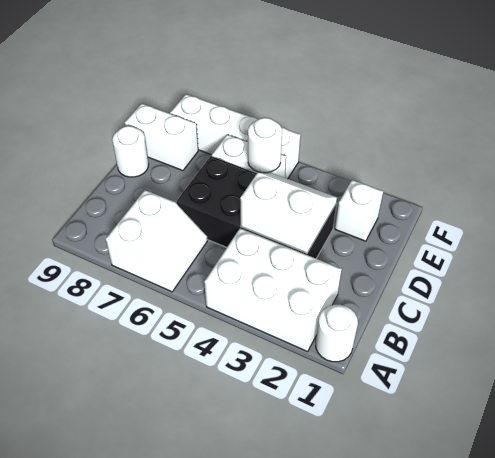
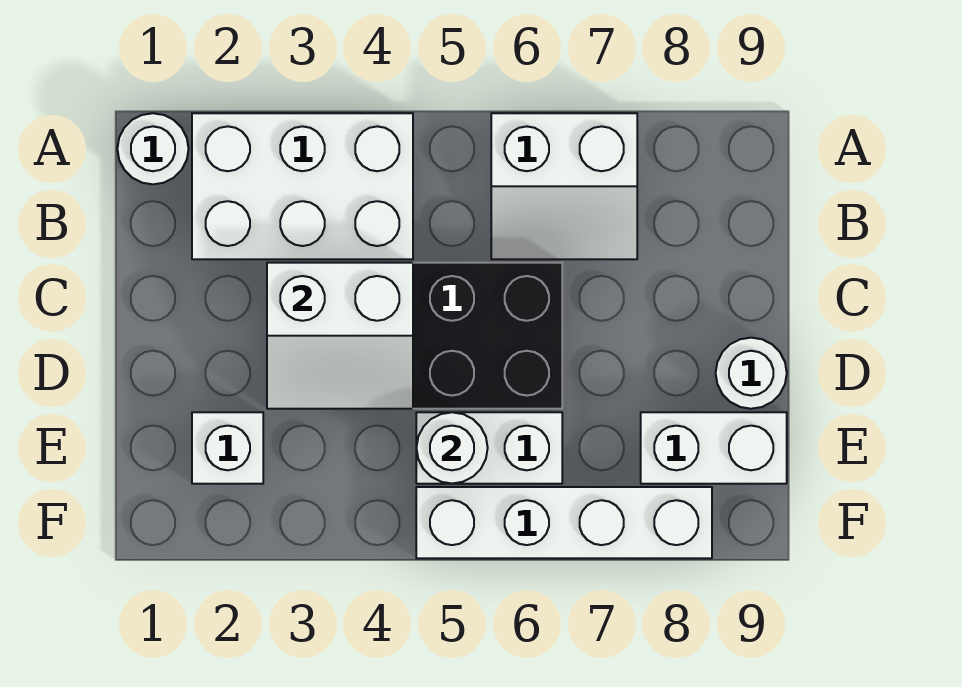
white 2x2 slope [106,190,208,292] -> white 2x2 slope turned to [491,113,637,259]

